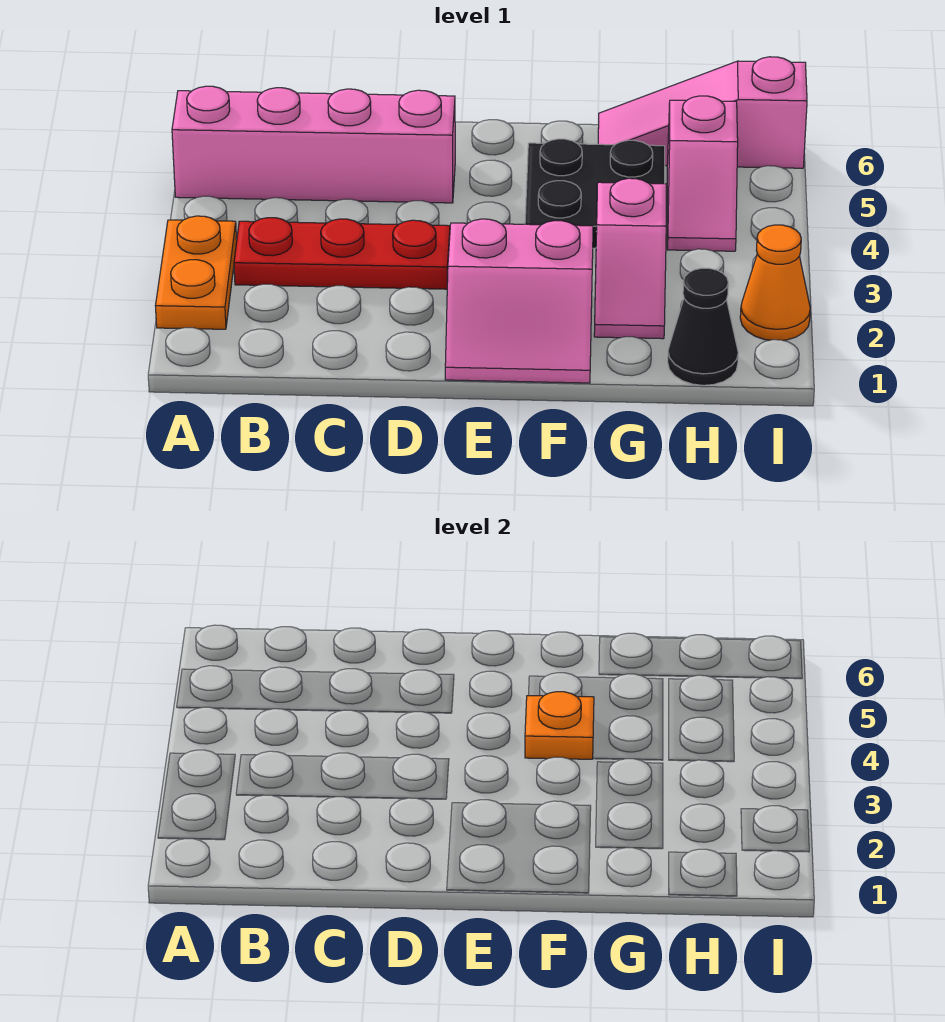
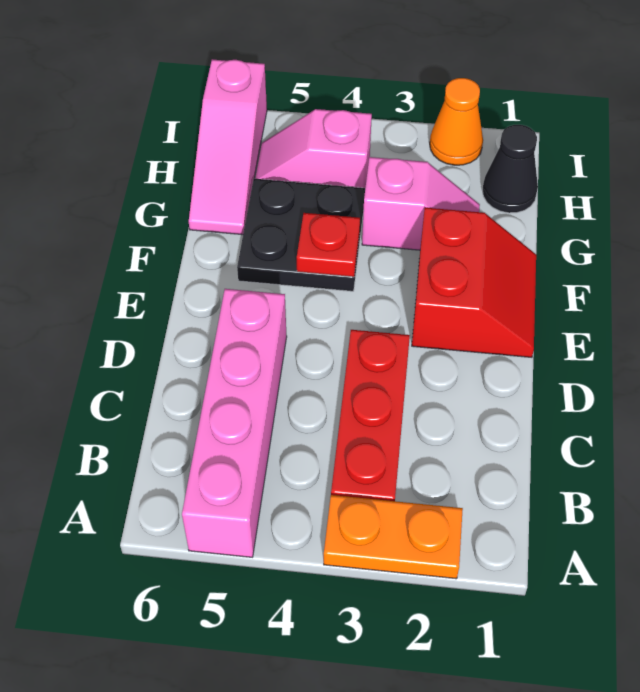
pink 2x2 slope [445,219,593,383] -> red 2x2 slope [412,208,536,357]
orange 1x1 plate [525,692,594,759] -> red 1x1 plate [297,213,360,277]
pink 1x2 slope [667,96,738,251] -> pink 1x2 slope turned to [255,109,372,188]

